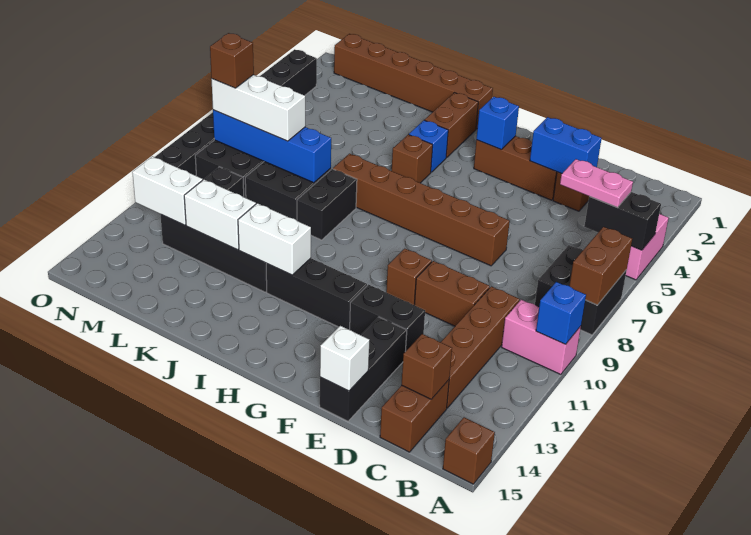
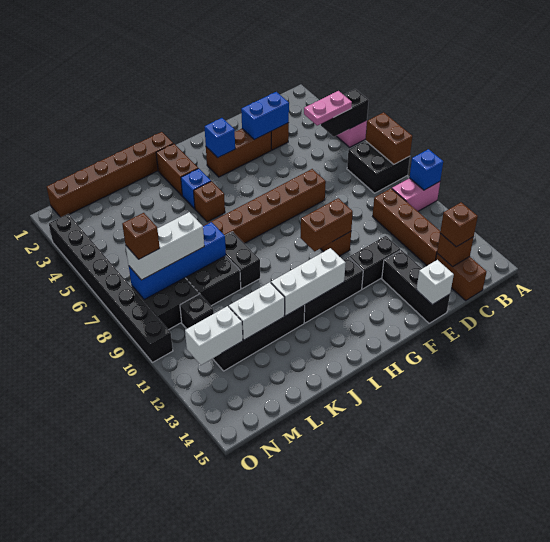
brown 1x1 brick [443,417,495,484] -> brown 1x1 brick moved to [440,202,478,247]
brown 1x2 brick [415,261,490,326] -> brown 1x2 brick moved to [300,198,353,251]
white 1x2 brick [238,203,311,275] -> white 1x3 brick [271,248,346,316]

